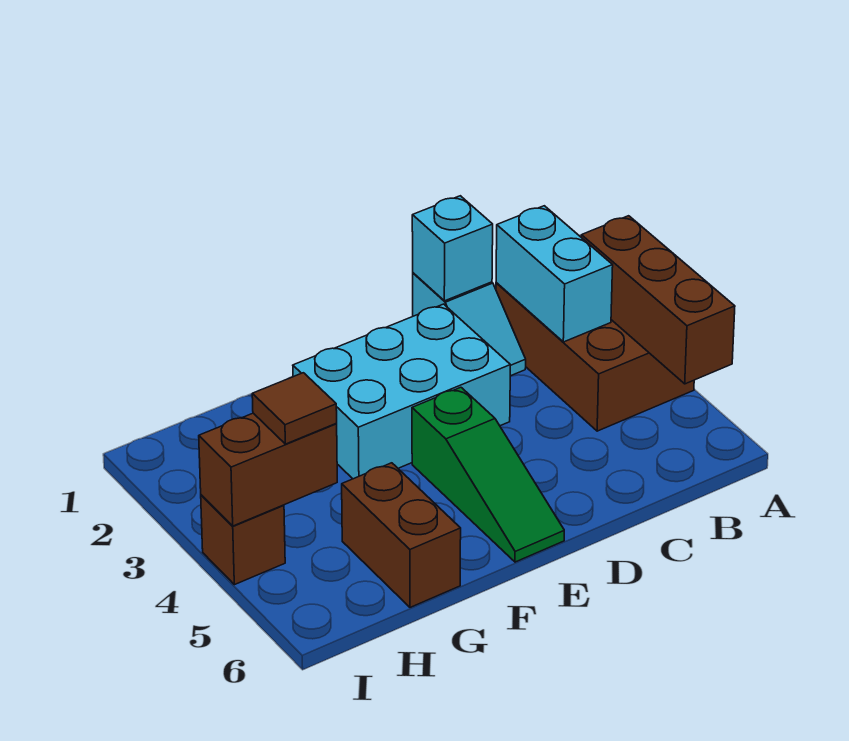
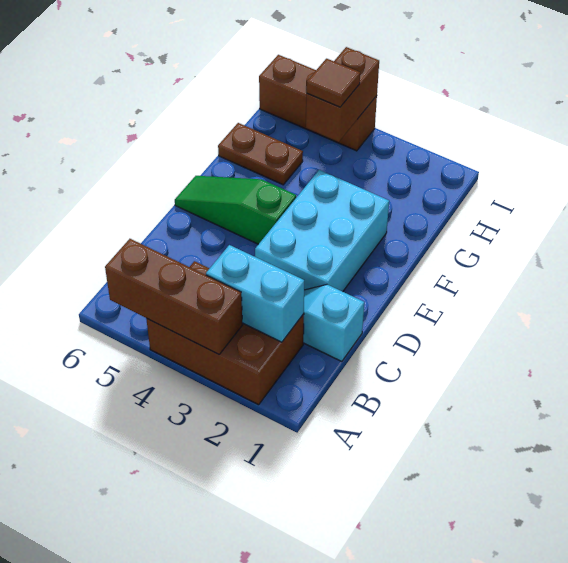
cyan 1x1 brick [412,196,493,301] -> none
brown 1x2 brick [342,463,461,607] -> brown 1x2 plate [218,123,303,185]
brown 1x1 brick [201,495,285,585] -> brown 1x3 brick [259,55,377,151]

